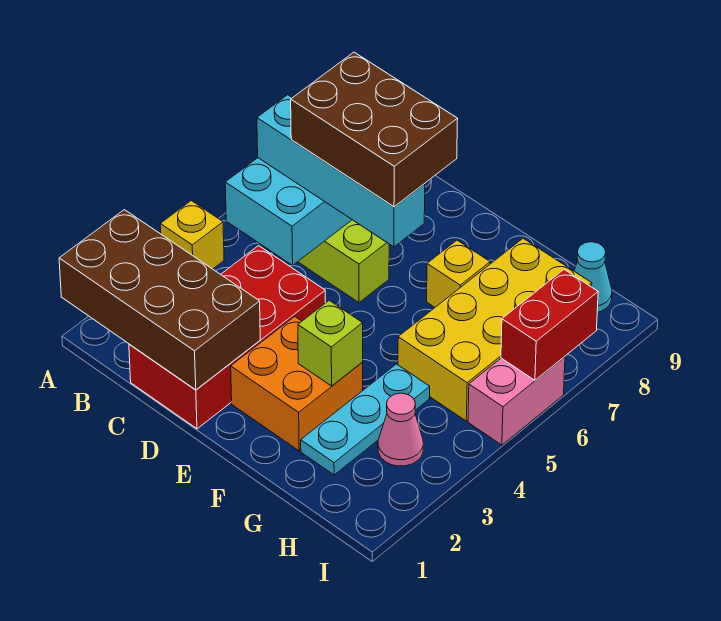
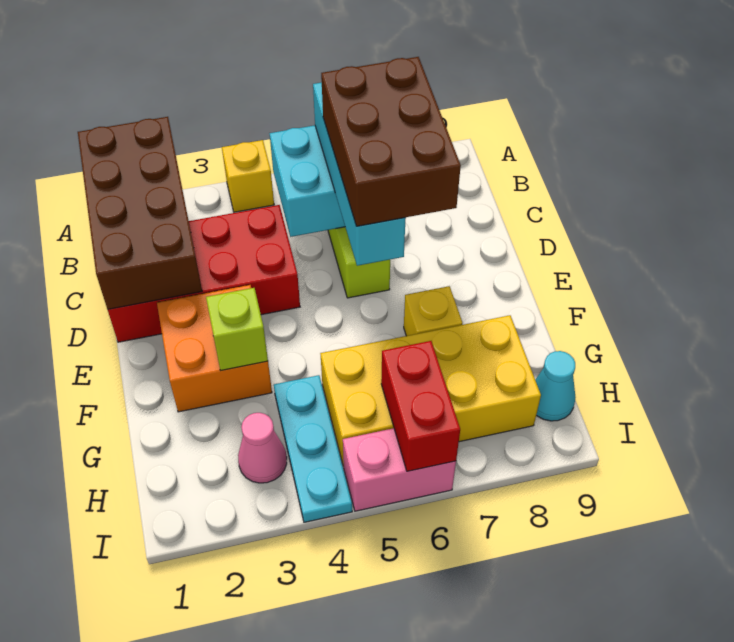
cyan 1x3 plate [301,364,430,475] -> cyan 1x3 plate turned to [274,375,352,522]
red 1x2 brick [501,270,598,380] -> red 1x2 brick turned to [381,341,460,471]

